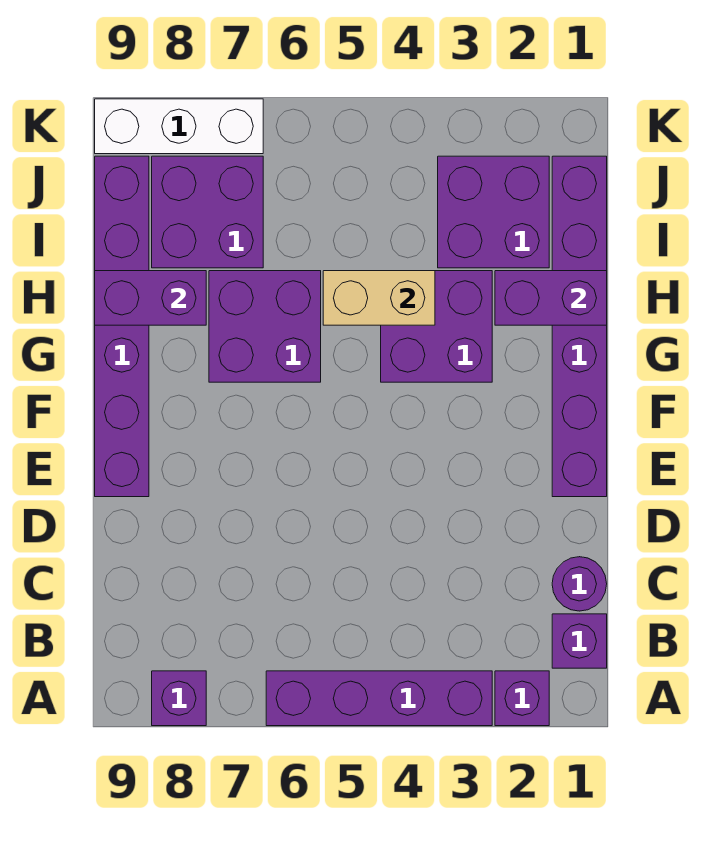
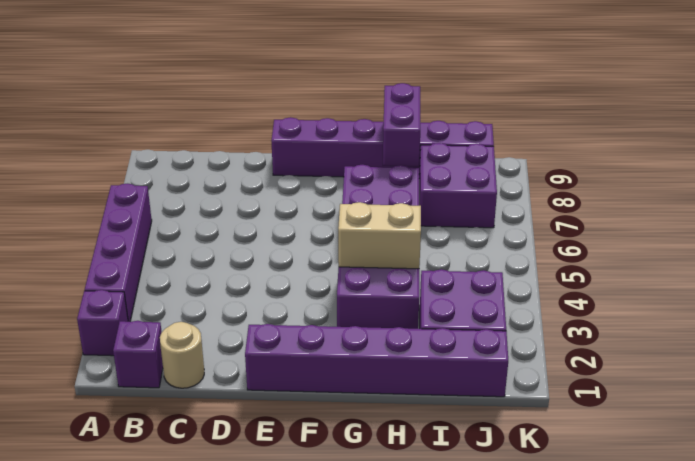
purple 1x1 brick [152,671,206,726] -> none
purple 1x1 round brick [552,557,607,611] -> tan 1x1 round brick [160,322,204,388]
purple 1x2 brick [495,271,607,325] -> none
tan 1x2 brick [323,271,435,325] -> tan 1x2 brick turned to [338,202,421,269]
white 1x3 brick [95,99,263,154] -> none

